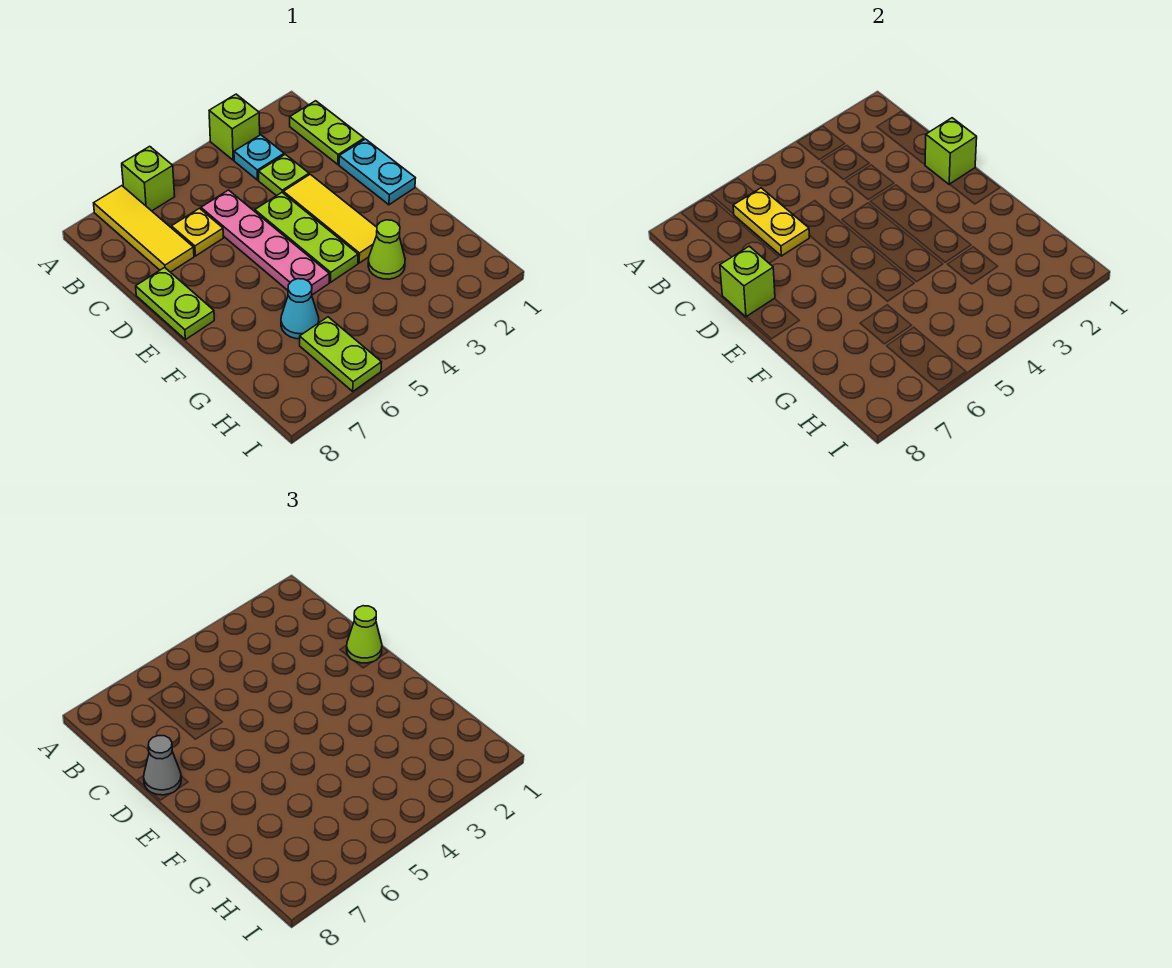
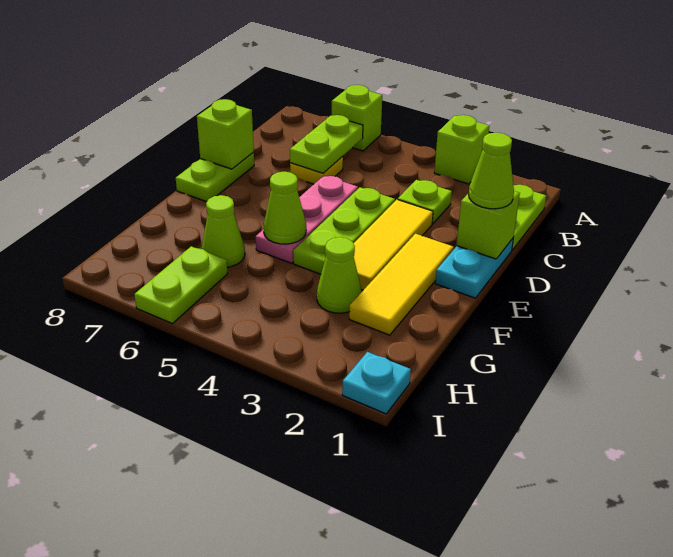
yellow 1x3 tile [94,186,194,272] -> yellow 1x3 tile moved to [349,234,454,335]
cyan 1x1 plate [234,135,284,180] -> cyan 1x1 plate moved to [342,352,411,414]
yellow 1x2 plate [733,188,809,256] -> lime 1x2 plate [290,115,363,173]
pink 1x4 plate [201,190,329,295] -> pink 1x3 plate [256,176,358,263]
grey 1x1 cone [144,736,181,795] -> none
none -> lime 1x1 cone [264,172,306,244]
cyan 1x1 cone [281,279,319,339] -> lime 1x1 cone [202,195,245,267]

